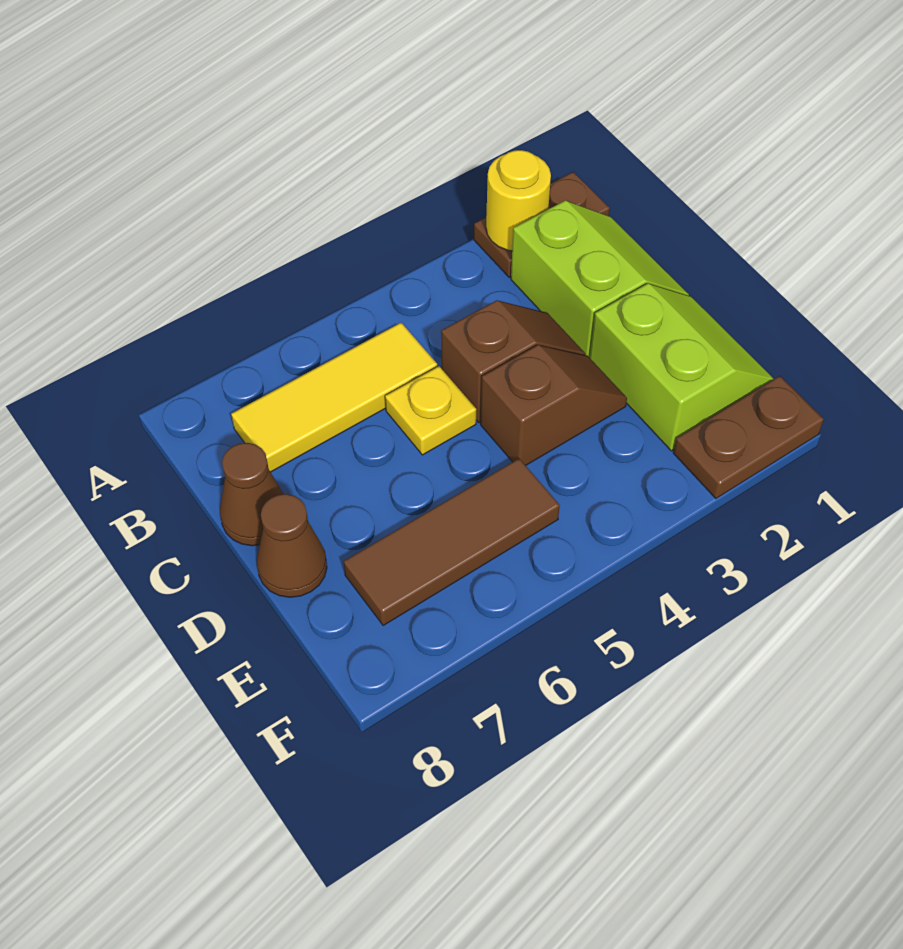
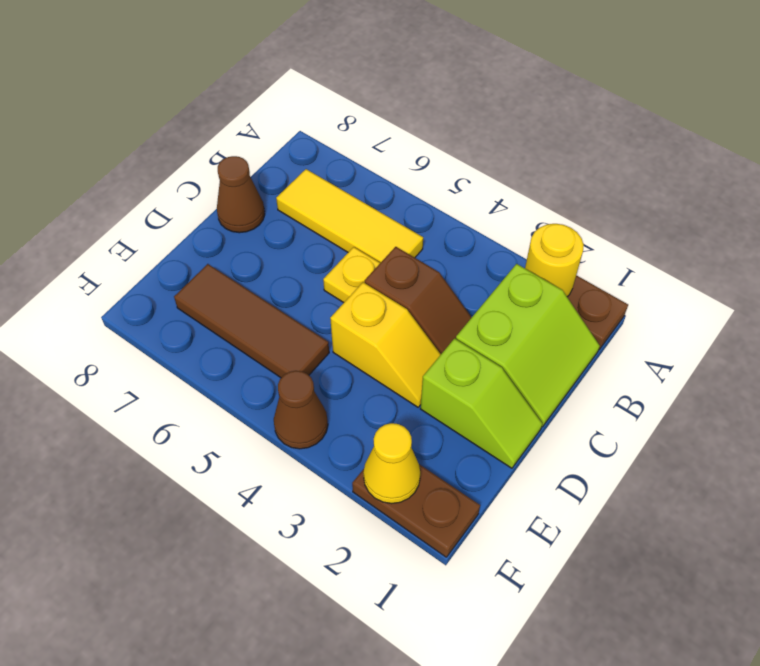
lime 2x2 slope [590,283,774,451] -> lime 1x2 slope [421,338,543,468]
brown 1x2 slope [481,345,627,465] -> yellow 1x2 slope [330,282,441,407]
brown 1x1 cone [257,494,327,597] -> brown 1x1 cone moved to [274,371,328,449]
none -> yellow 1x1 cone [363,423,420,504]

